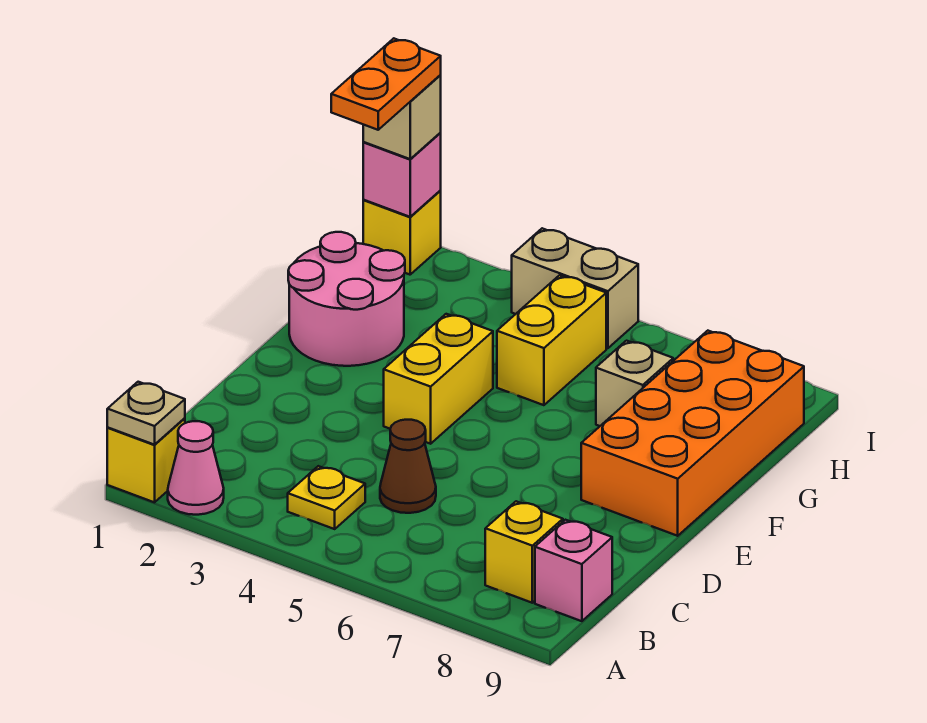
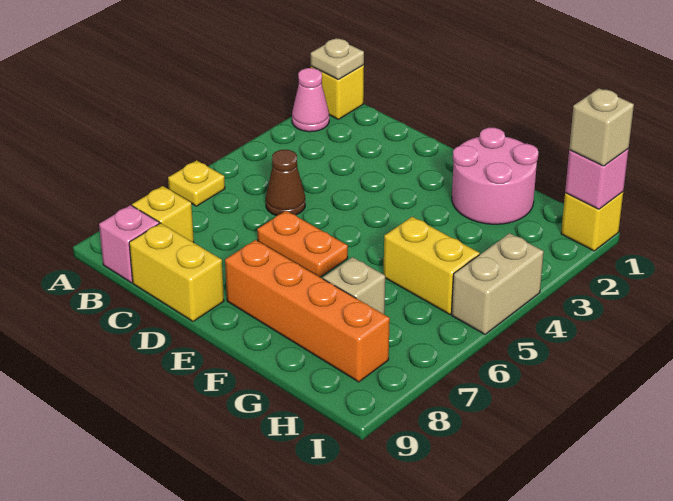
yellow 1x1 plate [288,466,365,529] -> yellow 1x1 plate moved to [168,160,225,206]
yellow 1x2 brick [384,314,493,444] -> yellow 1x2 brick moved to [129,223,224,321]
orange 2x4 brick [581,331,804,536] -> orange 1x4 brick [225,240,390,382]
orange 1x2 plate [331,38,441,130] -> orange 1x2 plate moved to [257,211,348,277]

